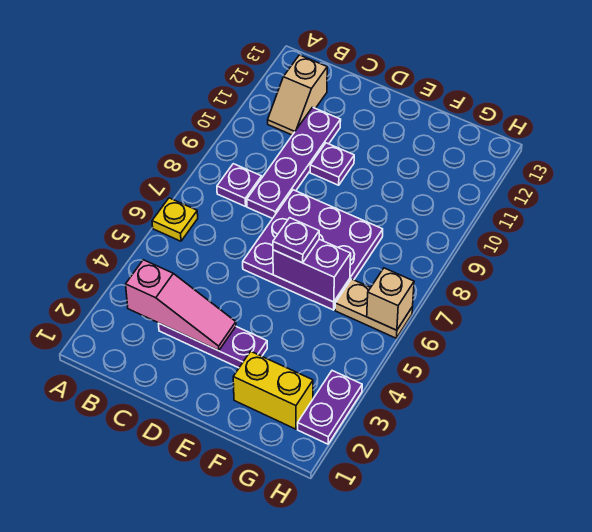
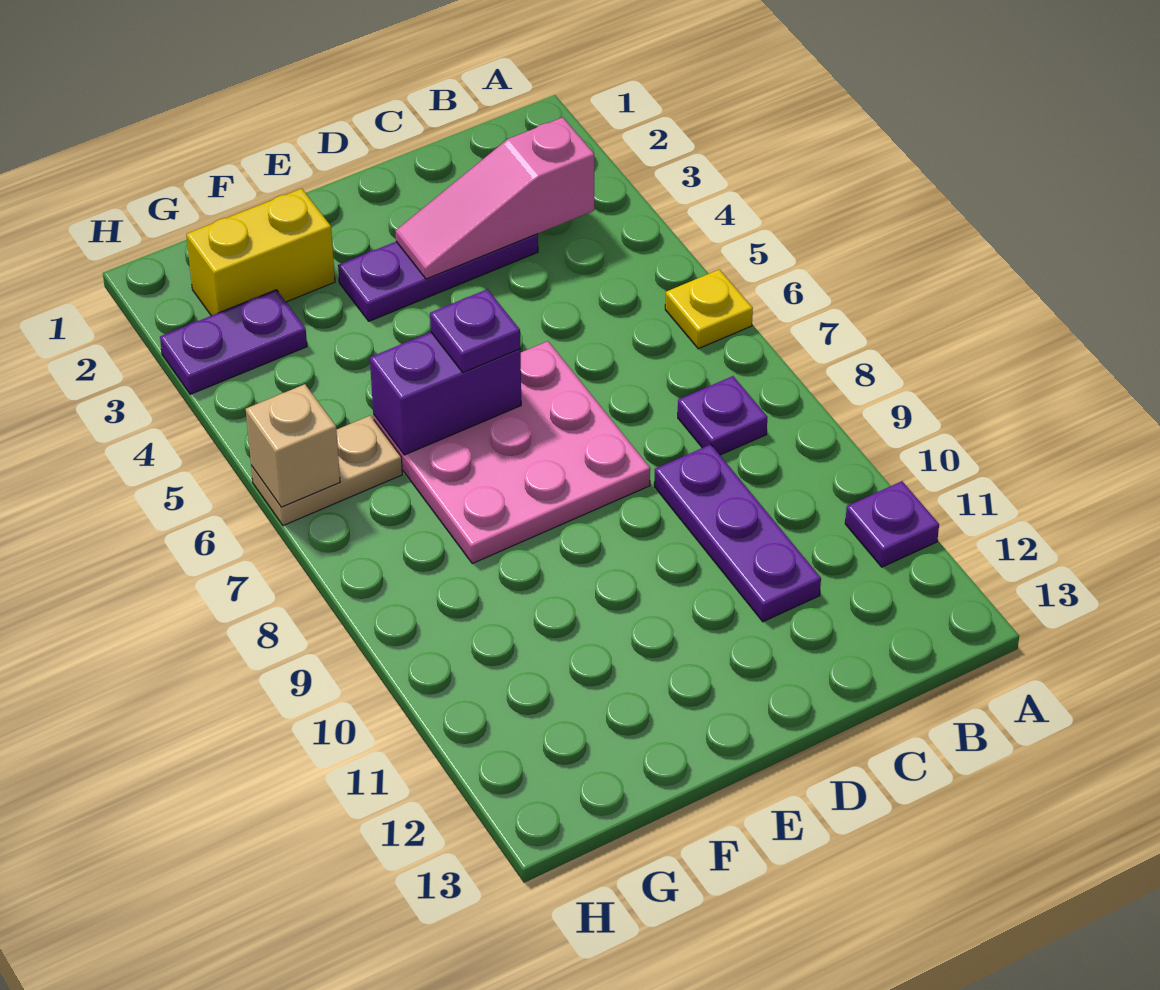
tan 1x2 slope [268,55,327,135] -> none
purple 1x4 plate [247,107,341,219] -> purple 1x3 plate [654,445,821,622]
purple 3x3 plate [243,190,383,310] -> pink 3x3 plate [373,341,650,563]
purple 1x1 plate [310,143,354,185] -> purple 1x1 plate moved to [845,481,939,567]
purple 1x2 plate [298,371,362,444] -> purple 1x2 plate turned to [160,290,307,394]

